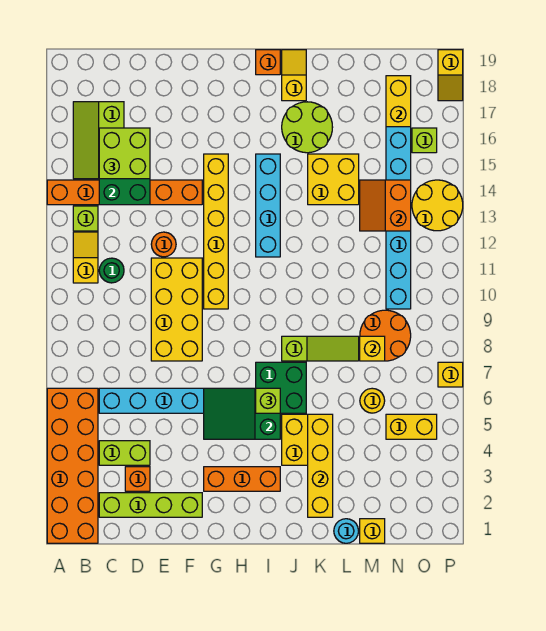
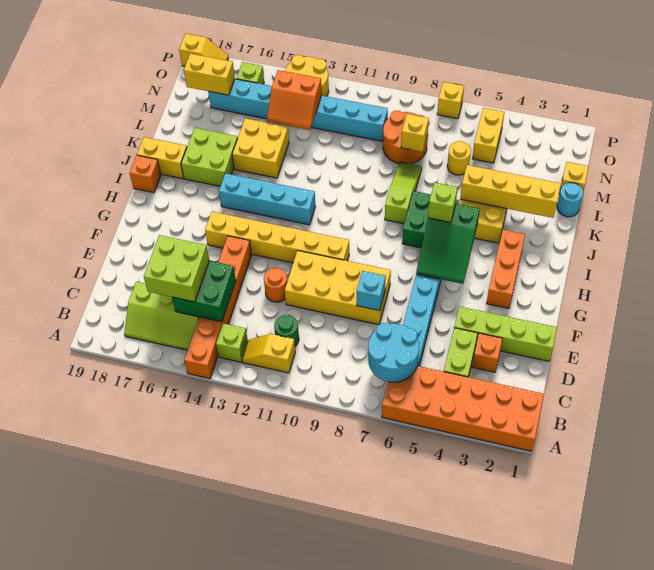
none -> cyan 2x2 round brick [368,323,419,382]
lime 1x4 brick [99,493,202,517] -> lime 1x4 brick turned to [454,307,557,361]
none -> cyan 1x1 brick [357,271,386,311]
lime 2x2 round brick [282,102,333,153] -> lime 2x2 brick [181,128,238,186]
yellow 1x2 slope [282,50,306,101] -> yellow 1x2 brick [137,137,187,179]

